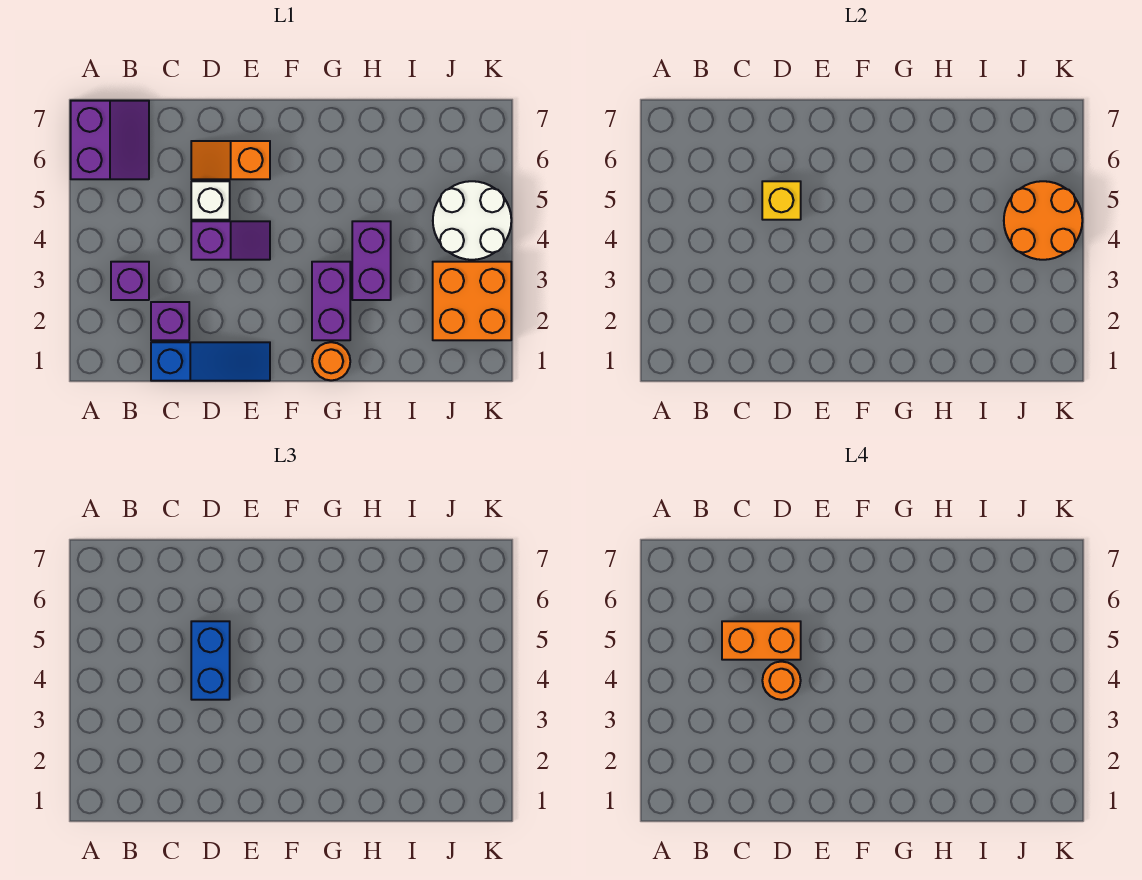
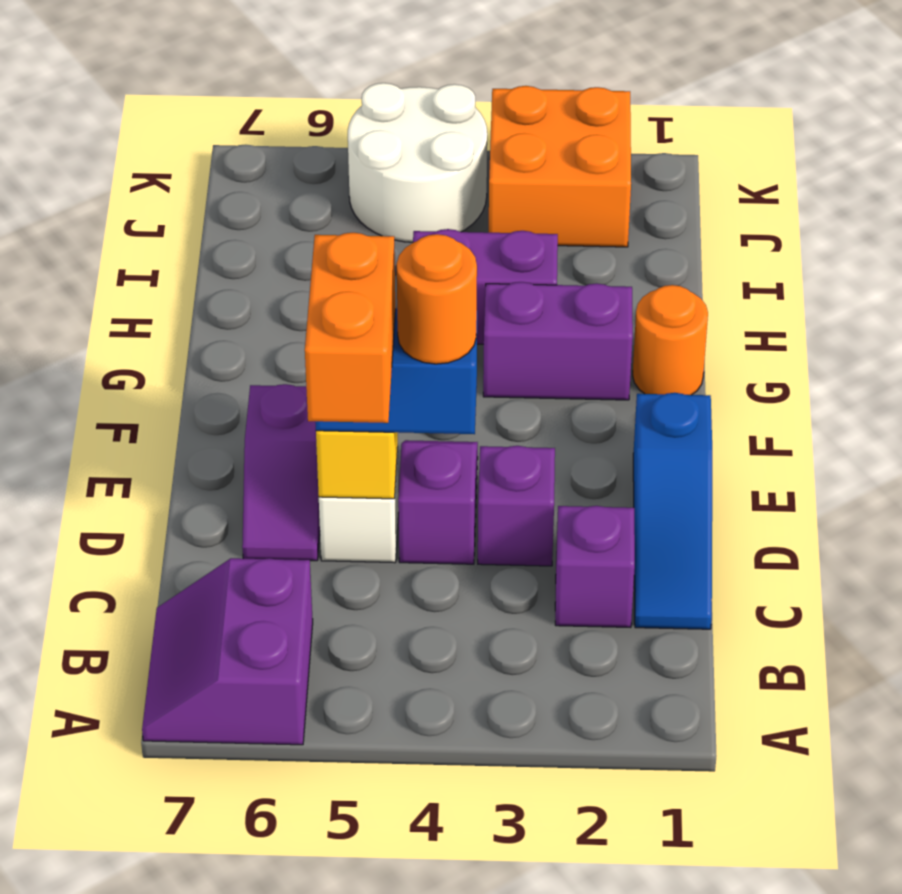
purple 2x2 slope [71,101,149,179] -> purple 2x2 slope turned to [142,558,313,745]
purple 1x1 brick [111,262,149,300] -> purple 1x1 brick moved to [478,446,555,566]
blue 1x3 slope [151,342,270,381] -> blue 1x3 slope turned to [633,393,712,629]
orange 1x2 slope [191,141,270,179] -> purple 1x2 slope [242,384,320,561]
orange 2x2 round brick [1004,181,1082,260] -> none

